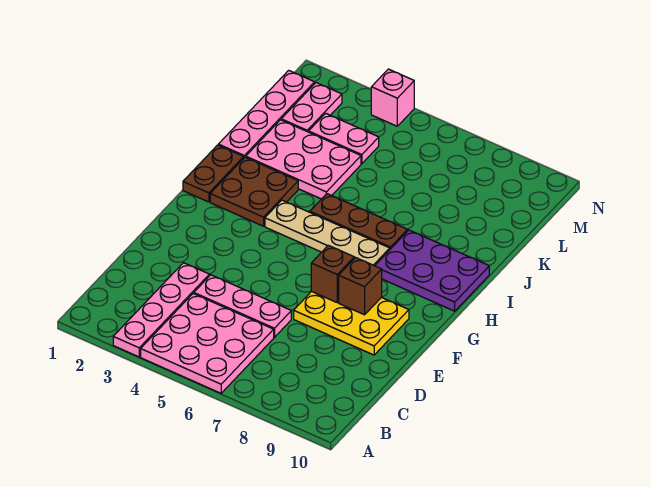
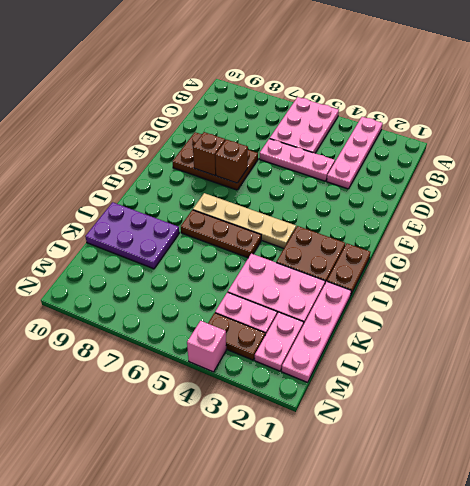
pink 3x3 plate [141,294,274,393] -> pink 2x3 plate [270,97,339,153]
yellow 2x3 plate [294,291,409,355] -> brown 2x3 plate [172,132,258,190]
purple 2x3 plate [375,230,489,311] -> purple 2x3 plate moved to [85,202,179,269]
none -> brown 1x2 plate [208,313,265,360]

